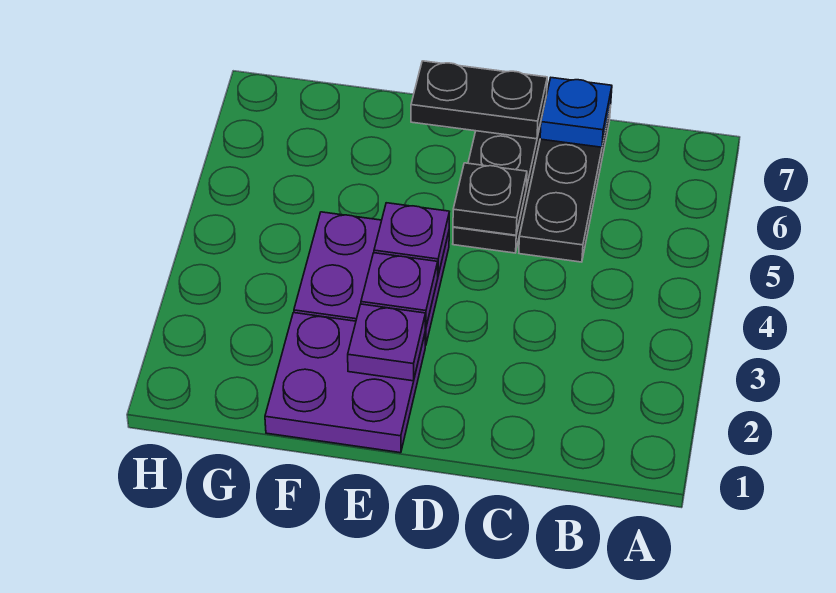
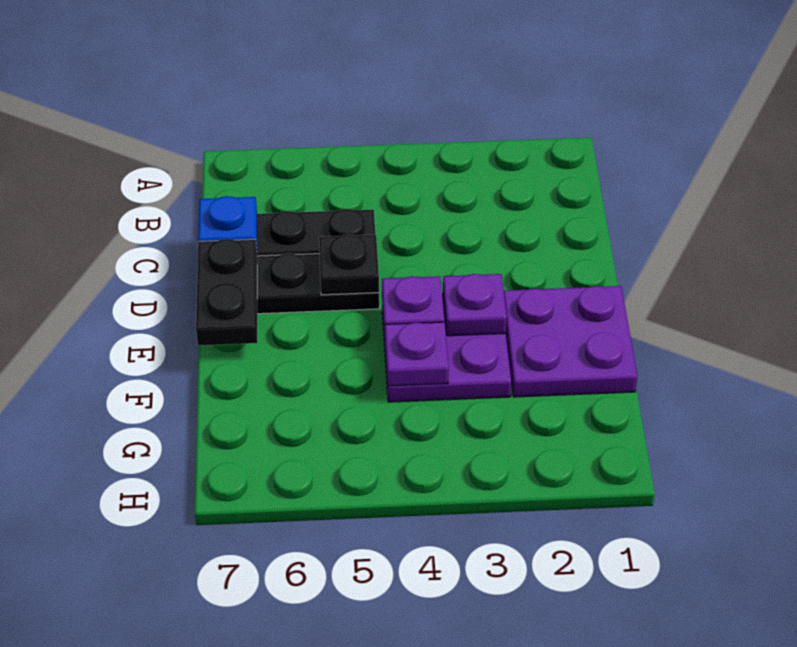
purple 1x1 plate [348,304,426,381] -> purple 1x1 plate moved to [385,322,449,386]

